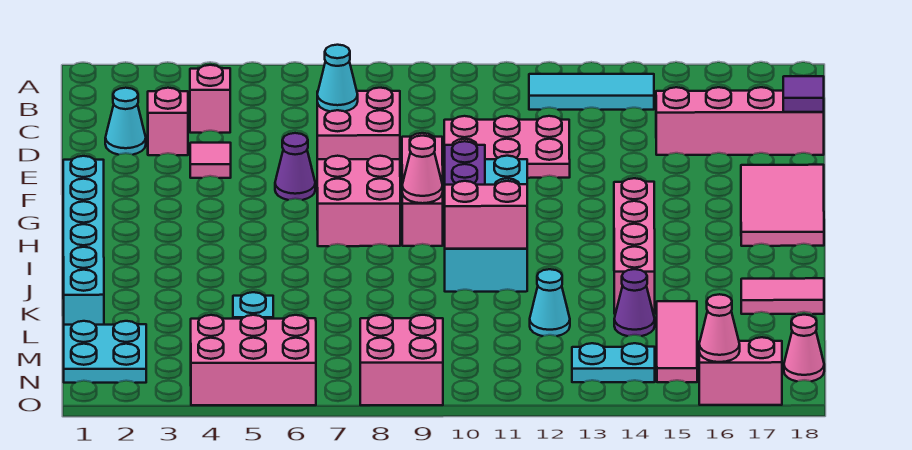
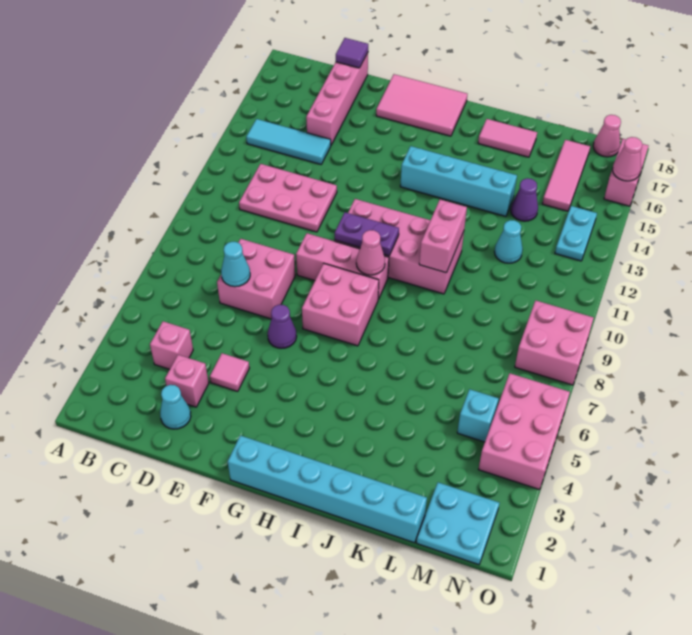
cyan 1x3 tile [529,74,654,110] -> cyan 1x3 tile turned to [246,119,331,164]
pink 2x3 plate [444,116,570,178] -> pink 2x3 plate turned to [239,164,337,232]
cyan 2x4 brick [445,156,527,292] -> pink 2x4 brick [335,199,464,294]
pink 1x4 brick [614,178,655,314] -> cyan 1x4 brick [400,146,517,216]
pink 1x2 tile [741,278,824,314] -> pink 1x2 tile turned to [478,119,537,157]
pink 1x3 tile [657,301,697,382] -> pink 1x3 tile turned to [542,140,590,211]

